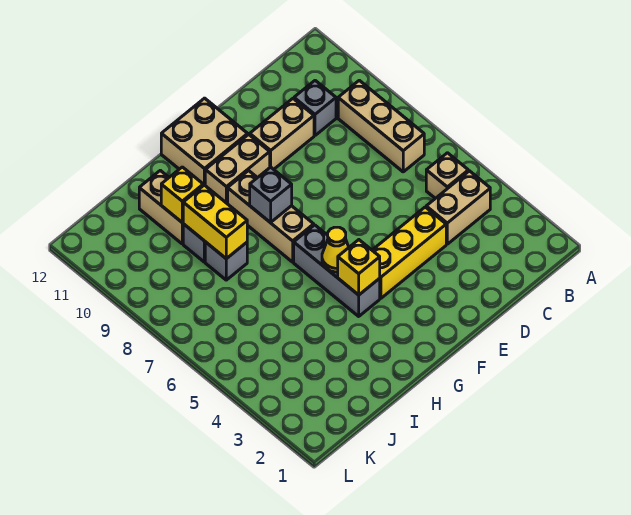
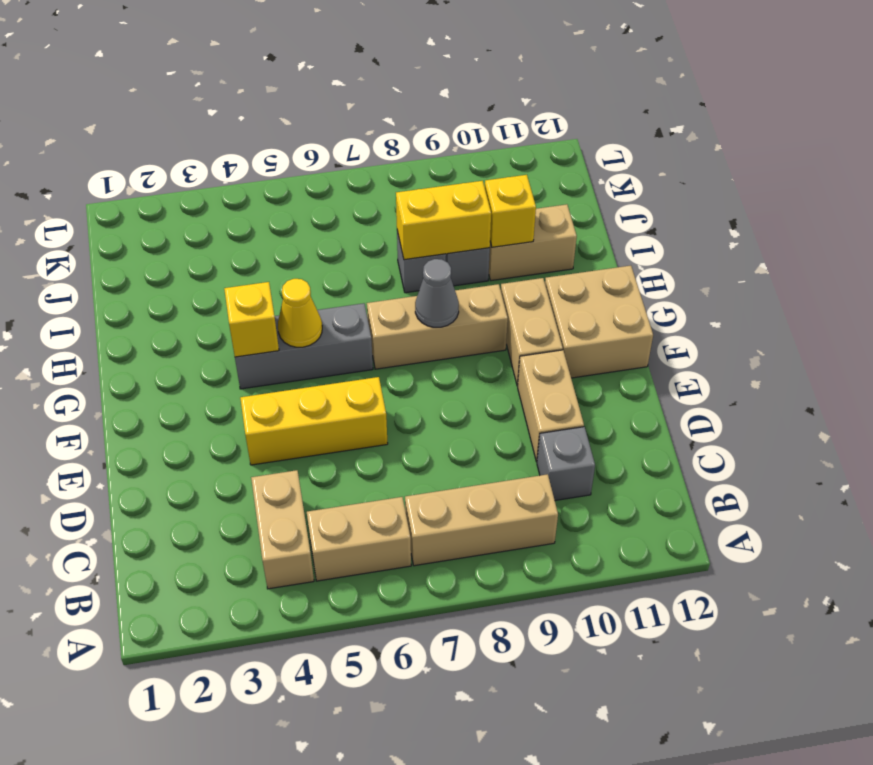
tan 1x1 brick [426,153,468,198] -> tan 1x2 brick [307,497,411,581]
yellow 1x3 brick [372,207,446,298] -> yellow 1x3 brick turned to [240,377,388,465]
grey 1x1 brick [250,167,292,223] -> grey 1x1 cone [415,259,459,327]

